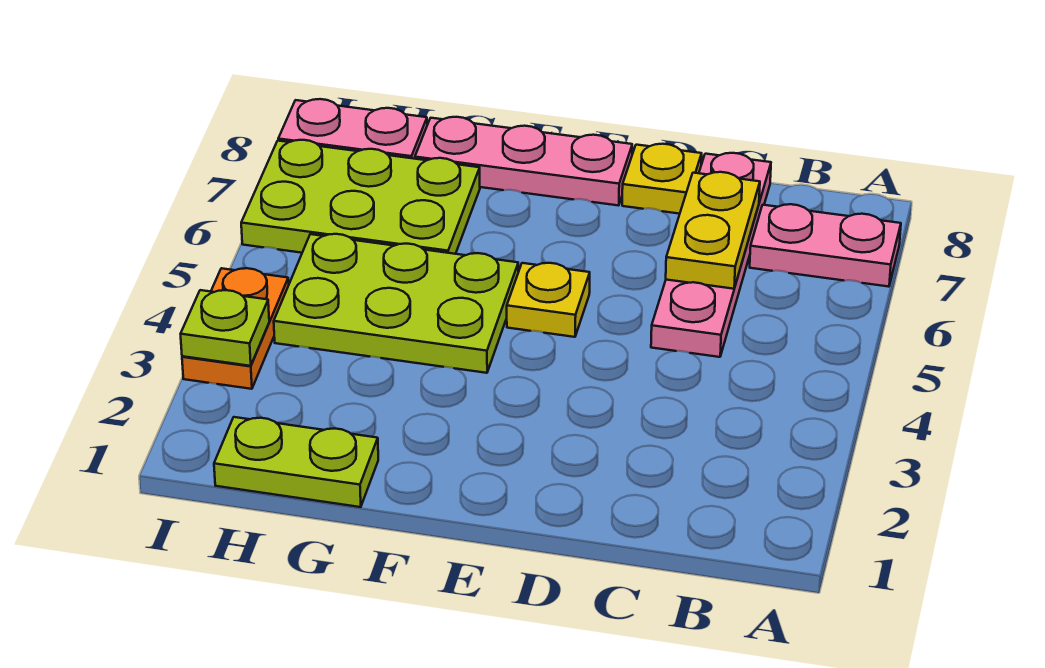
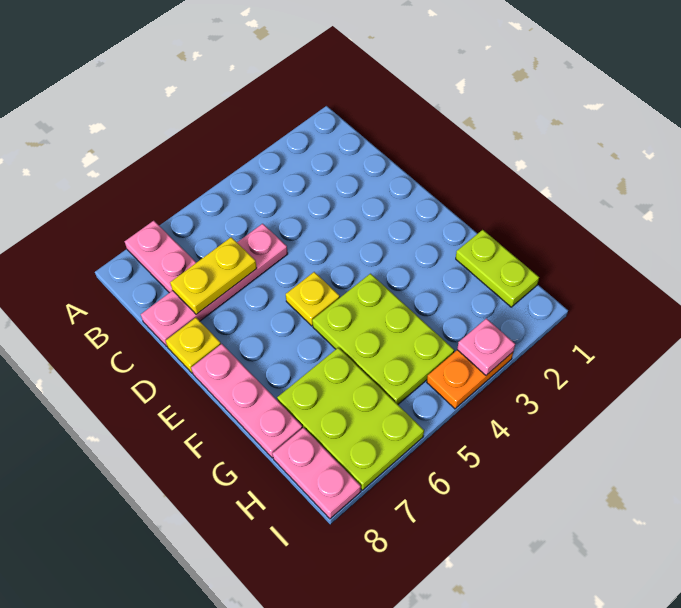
lime 1x1 plate [181,290,269,366] -> pink 1x1 plate [457,318,515,375]

